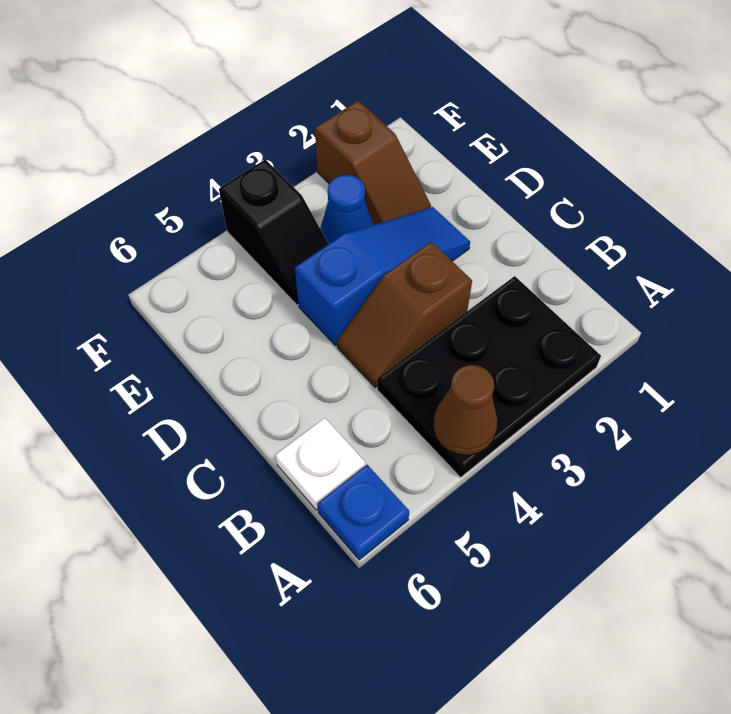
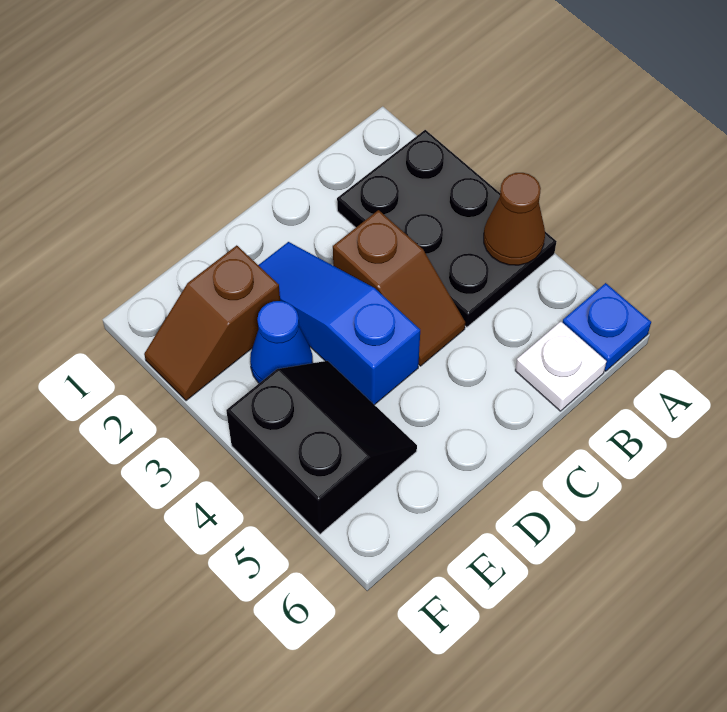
brown 1x2 slope [315,101,431,225] -> brown 1x2 slope turned to [144,245,280,401]
black 1x2 slope [219,159,328,305] -> black 2x2 slope [226,361,417,534]

